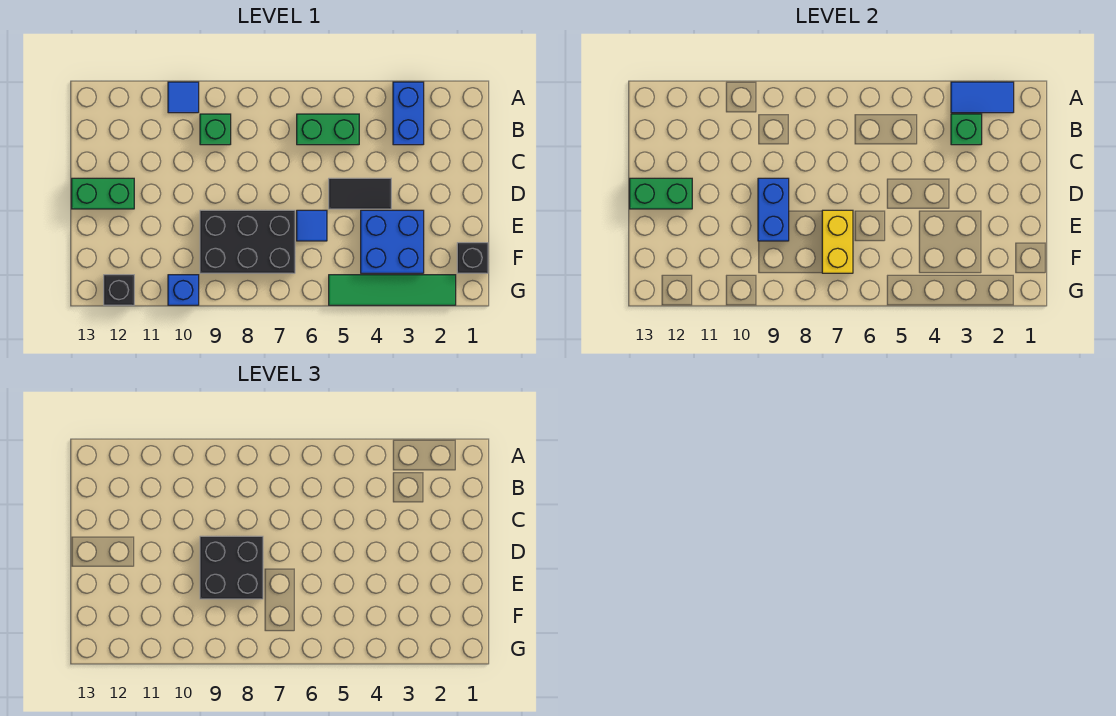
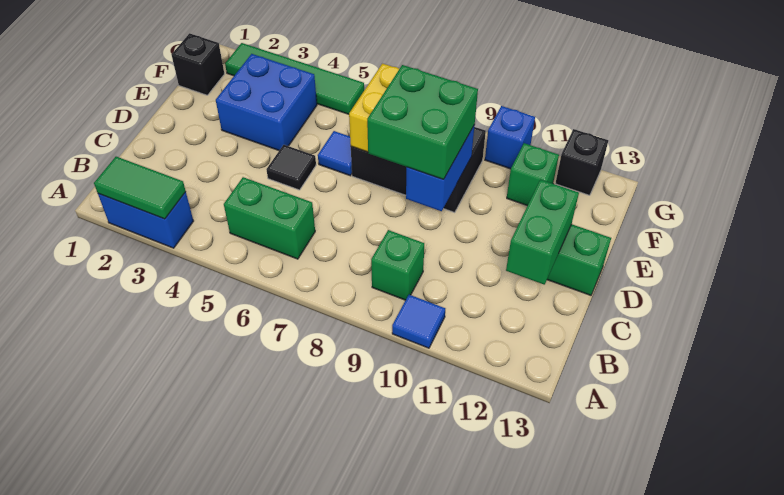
blue 1x2 tile [951,82,1014,113] -> green 1x2 tile [94,157,186,219]
blue 1x2 brick [393,82,424,145] -> blue 1x2 brick turned to [98,192,193,248]
green 1x1 brick [951,114,982,145] -> green 1x1 brick moved to [507,143,559,206]
black 1x2 tile [329,178,391,209] -> black 1x1 tile [266,145,316,190]
black 2x2 brick [200,536,263,599] -> green 2x2 brick [367,65,478,179]
green 1x2 brick [630,178,692,209] -> green 1x2 brick turned to [506,180,579,285]

